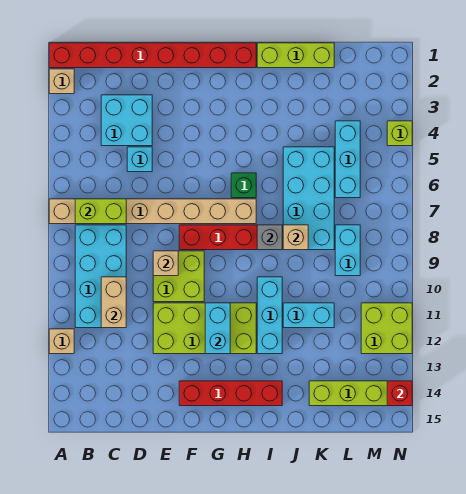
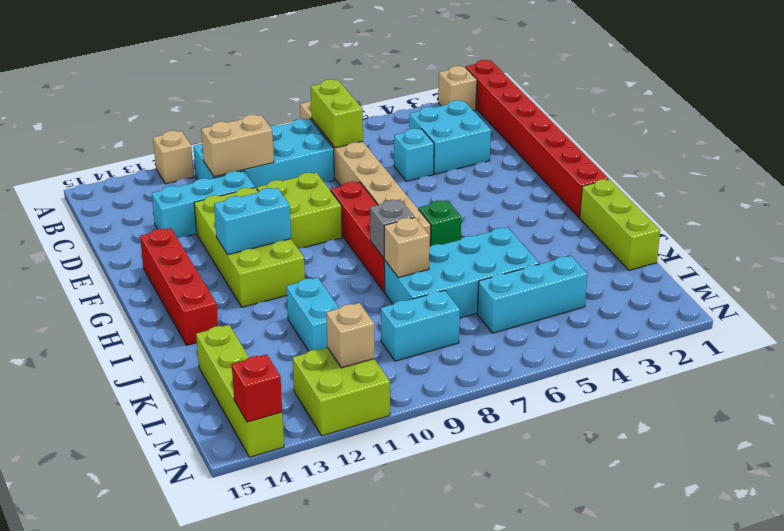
tan 1x1 brick [153,251,178,276] -> tan 1x1 brick moved to [326,303,374,368]
cyan 1x3 brick [257,277,282,354] -> cyan 1x3 brick moved to [152,171,255,238]
lime 1x1 brick [387,121,412,146] -> none

